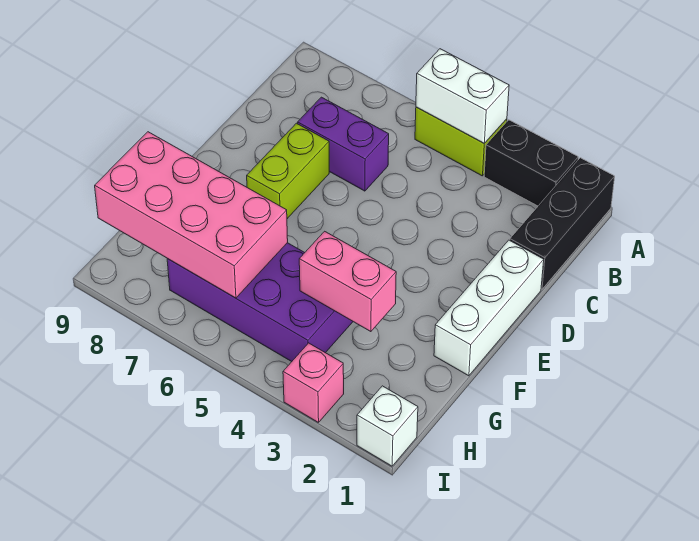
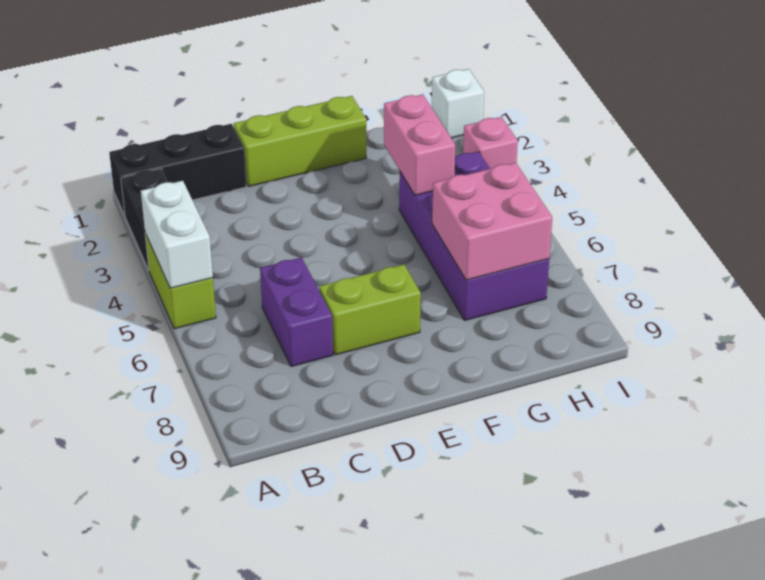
white 1x3 brick [434,240,544,376] -> lime 1x3 brick [234,96,366,186]
pink 2x4 brick [95,132,288,298] -> pink 2x2 brick [432,163,552,280]

